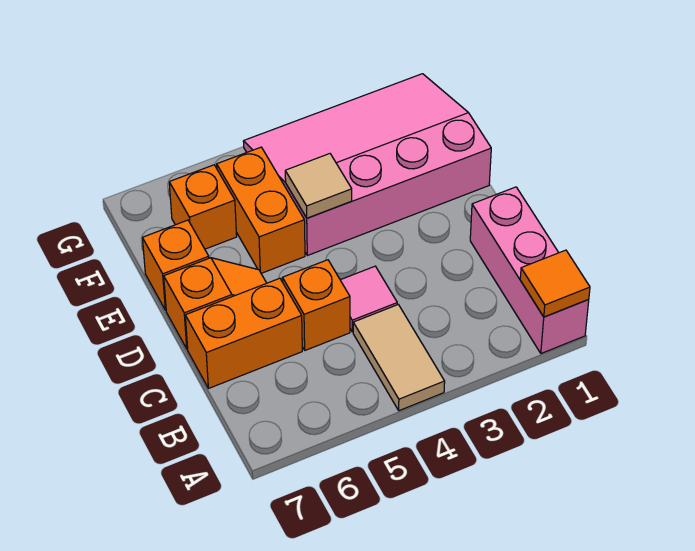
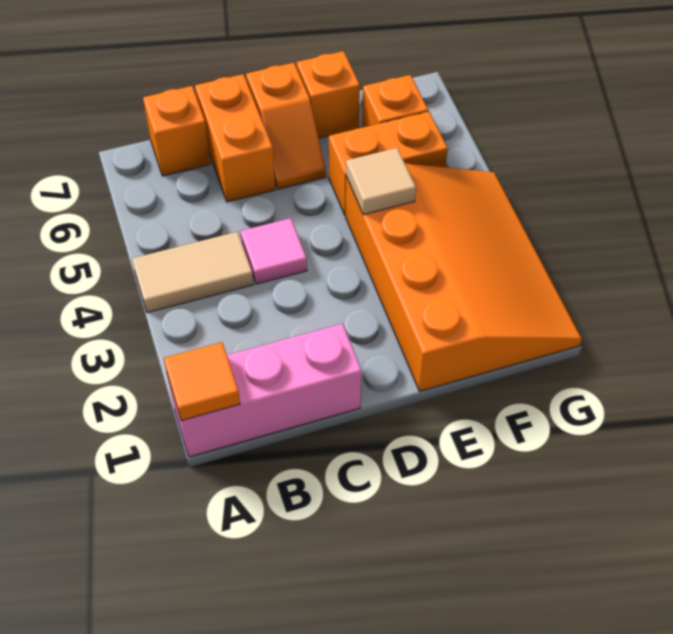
orange 1x1 brick [282,260,350,350] -> orange 1x1 brick moved to [143,86,211,176]
pink 3x4 slope [243,74,491,256] -> orange 3x4 slope [346,163,582,391]

